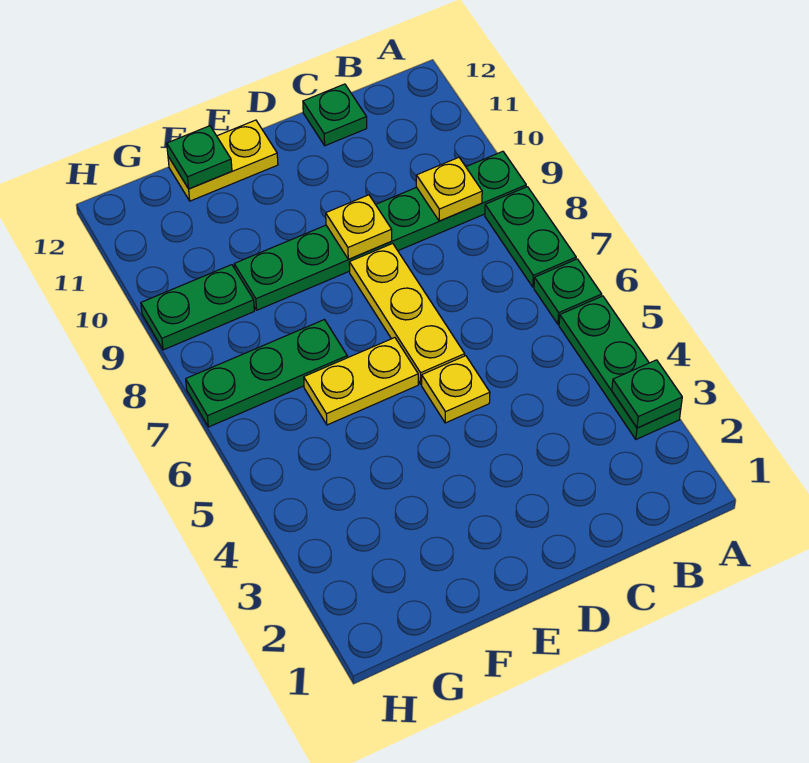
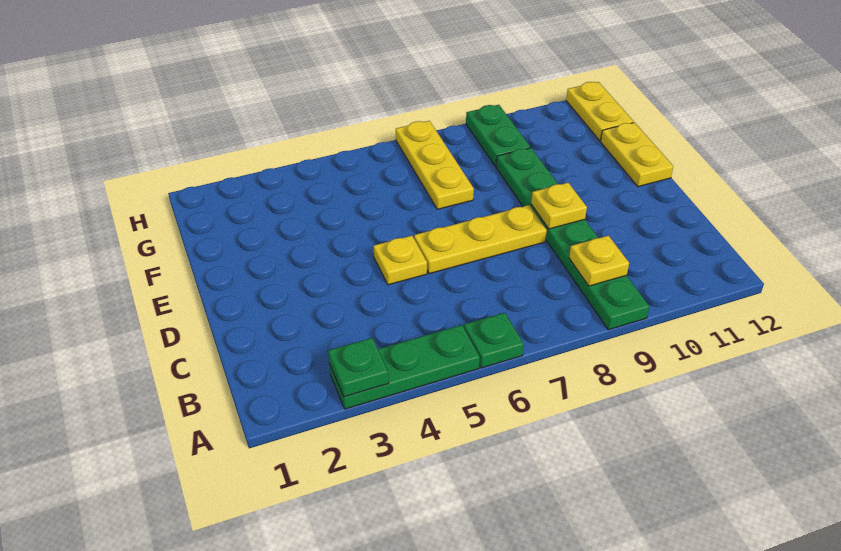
green 1x2 plate [485,187,576,287] -> none
green 1x1 plate [303,84,367,146] -> none
yellow 1x2 plate [304,338,418,425] -> yellow 1x2 plate moved to [566,82,634,141]
green 1x3 plate [186,320,347,427] -> yellow 1x3 plate [396,121,474,209]
green 1x1 plate [167,126,232,189] -> none

